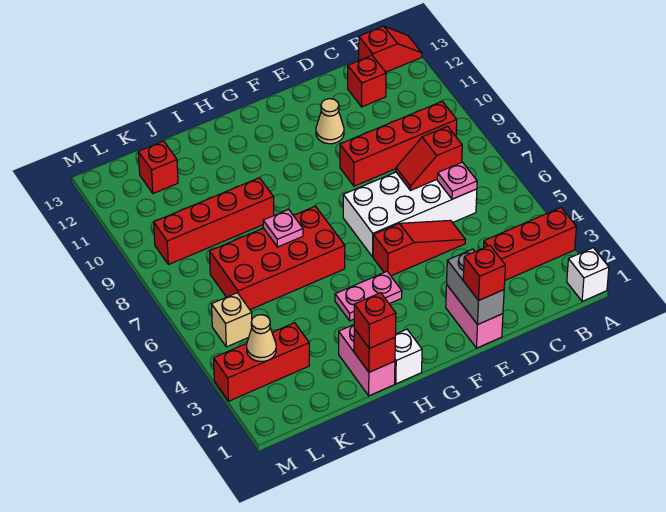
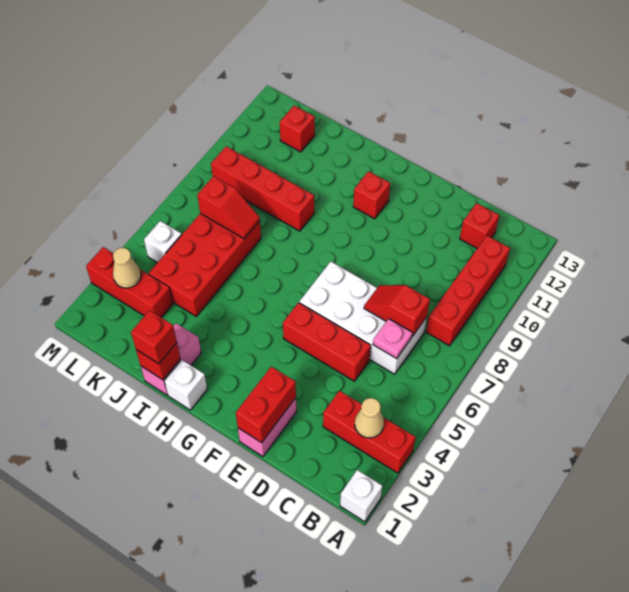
red 1x2 slope [359,26,422,72] -> red 1x2 slope moved to [197,176,260,239]
red 1x4 brick [340,101,457,186] -> red 1x4 brick turned to [426,236,510,346]
red 1x3 slope [373,220,465,276] -> red 1x3 brick [283,303,371,381]
grey 1x2 brick [447,249,504,325] -> red 1x2 brick [236,367,296,443]
red 1x1 brick [463,246,505,300] -> red 1x1 brick moved to [353,171,390,219]
tan 1x1 cone [316,99,344,144] -> tan 1x1 cone moved to [355,398,384,438]
pink 1x2 plate [335,272,402,321] -> none
red 2x4 brick [209,206,345,310] -> red 2x4 brick turned to [149,214,261,316]
pink 1x1 plate [263,209,303,247] -> none
tan 1x1 brick [212,293,252,347] -> white 1x1 brick [144,221,182,263]

